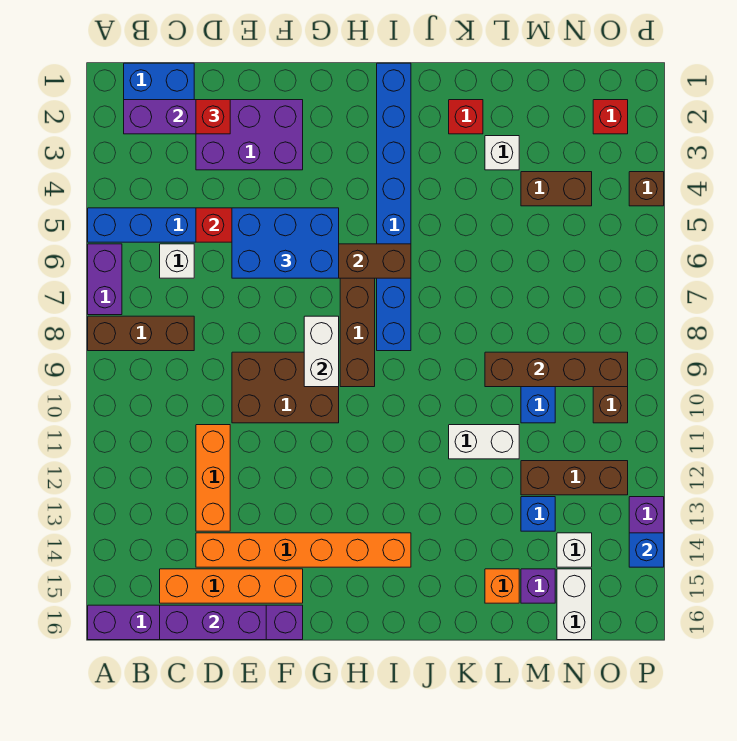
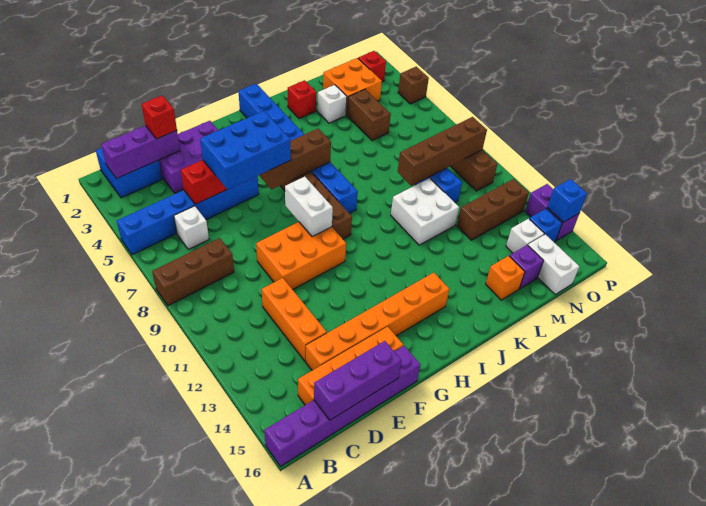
purple 1x2 brick [88,244,122,315] -> none
brown 2x3 brick [232,352,339,423] -> orange 2x3 brick [256,222,346,290]
white 1x2 brick [449,425,519,459] -> white 2x2 brick [391,178,459,245]
none -> orange 2x2 brick [323,58,382,115]
brown 1x2 brick [521,172,592,206] -> brown 1x2 brick turned to [347,89,391,141]
blue 1x1 brick [521,497,555,531] -> blue 1x1 brick moved to [529,209,562,242]

